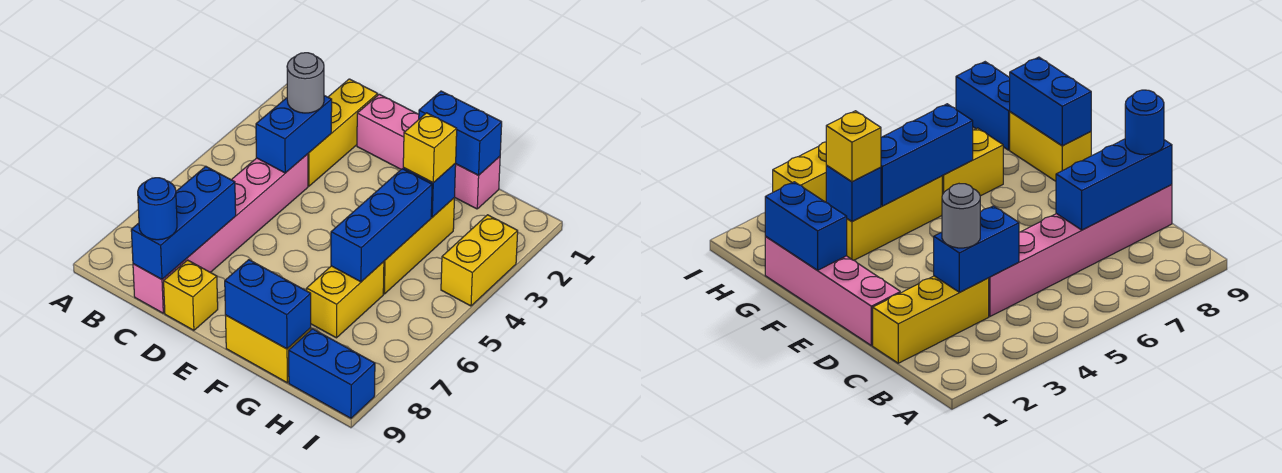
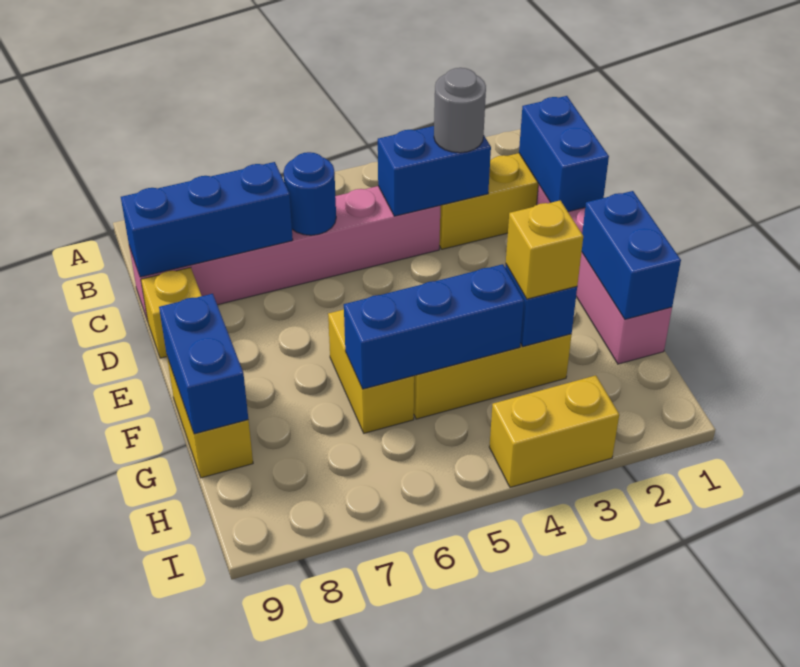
blue 1x1 round brick [138,178,177,240] -> blue 1x1 round brick moved to [284,152,336,235]
yellow 1x2 brick [307,262,384,338] -> yellow 1x2 brick turned to [328,310,414,433]
blue 1x2 brick [289,329,375,418] -> blue 1x2 brick moved to [519,96,609,212]

